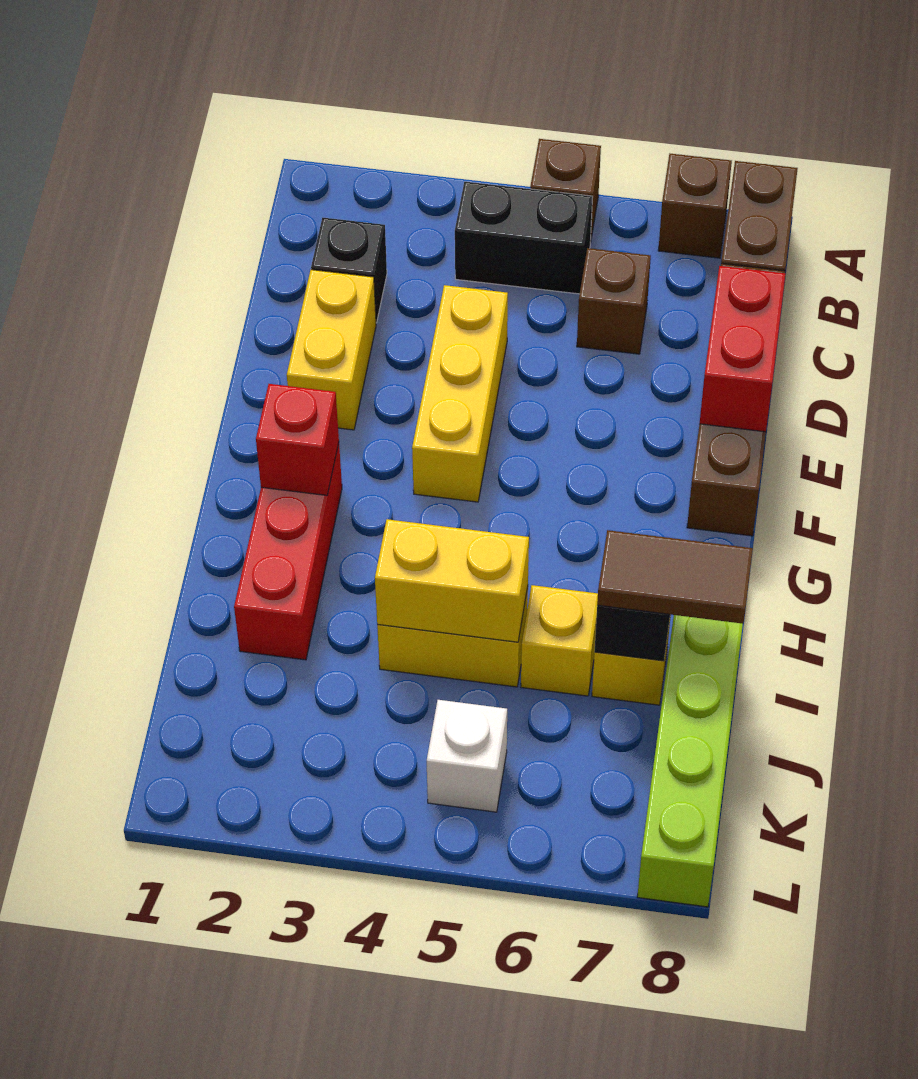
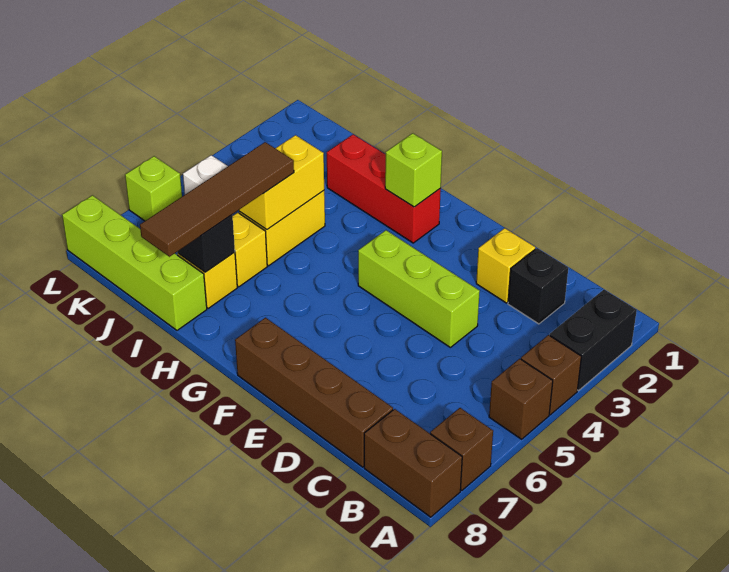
black 1x2 brick [455,182,593,294] -> black 1x2 brick moved to [550,290,637,391]
brown 1x1 brick [577,248,651,354] -> brown 1x1 brick moved to [521,335,581,415]
yellow 1x2 brick [287,270,376,430] -> yellow 1x1 brick [476,228,535,303]
yellow 1x3 brick [412,285,508,502] -> lime 1x3 brick [358,230,480,347]
red 1x2 brick [700,266,785,432] -> none
red 1x1 brick [256,384,339,495] -> lime 1x1 brick [385,133,442,207]
brown 1x2 tile [597,530,753,624] -> brown 1x4 tile [140,142,294,257]
none -> lime 1x1 brick [125,156,182,221]

